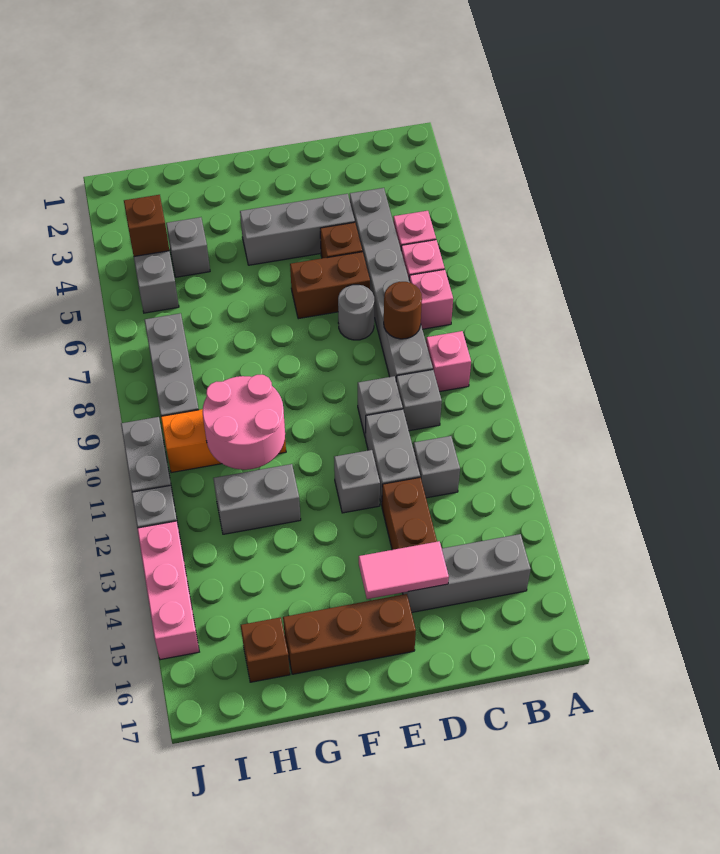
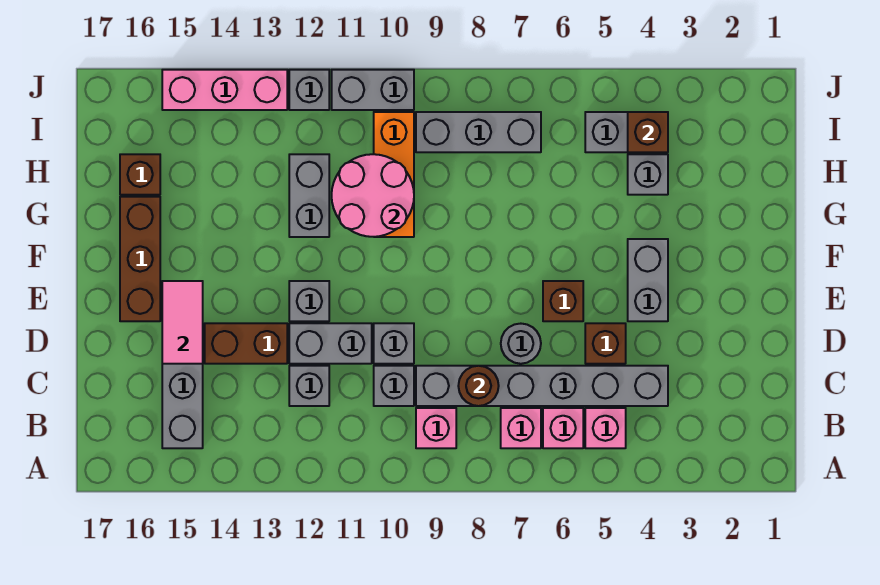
grey 1x3 brick [240,194,355,265] -> grey 1x2 brick [628,239,668,321]
brown 1x2 brick [290,252,370,319] -> brown 1x1 brick [543,281,583,321]

